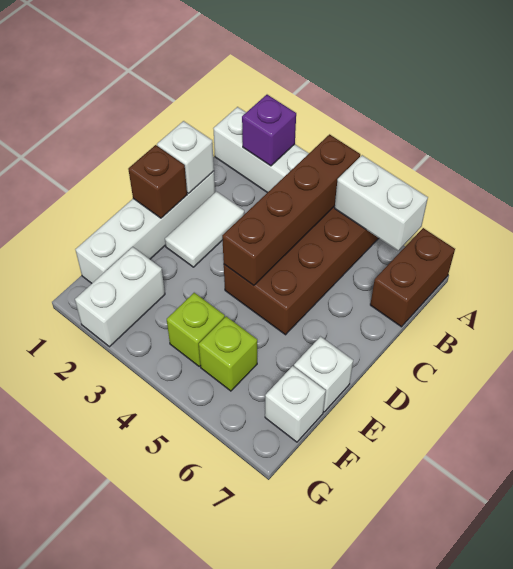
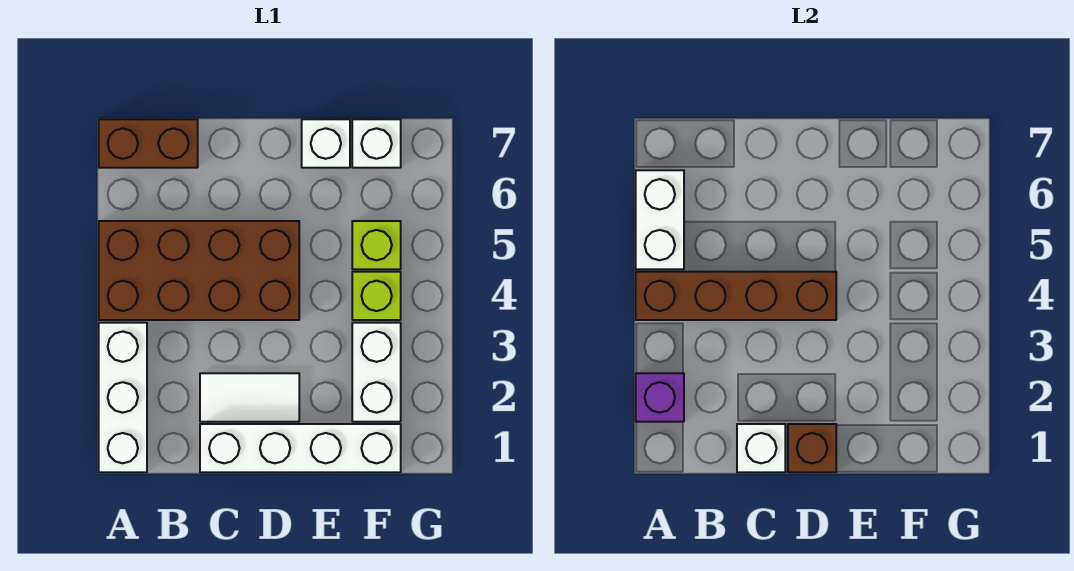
white 1x2 brick [75,247,165,347] -> white 1x2 brick turned to [352,323,401,422]

